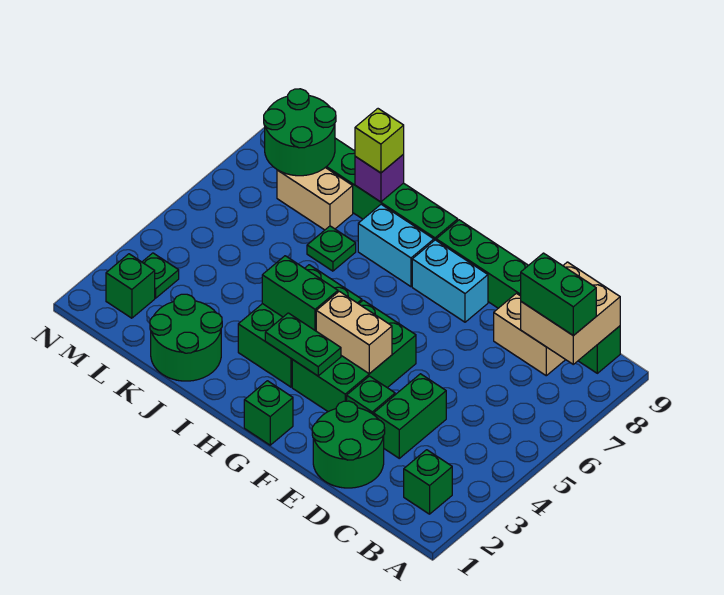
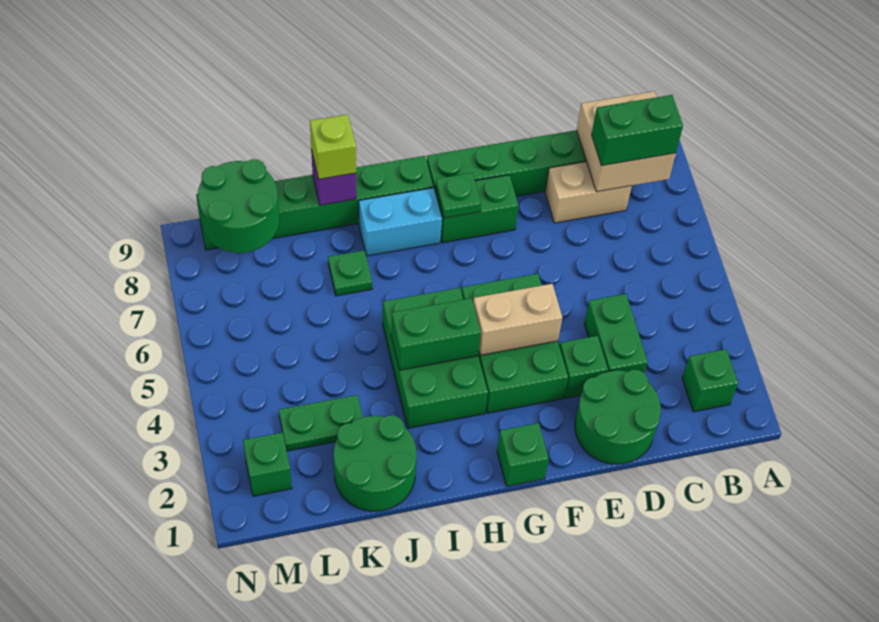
cyan 1x2 brick [412,240,488,322] -> green 1x2 brick [435,175,518,243]
green 1x2 plate [265,313,341,376] -> green 1x2 plate moved to [279,395,363,451]
tan 1x2 brick [277,168,353,230] -> none
green 1x1 plate [142,253,179,298] -> green 1x1 plate moved to [436,173,481,218]

